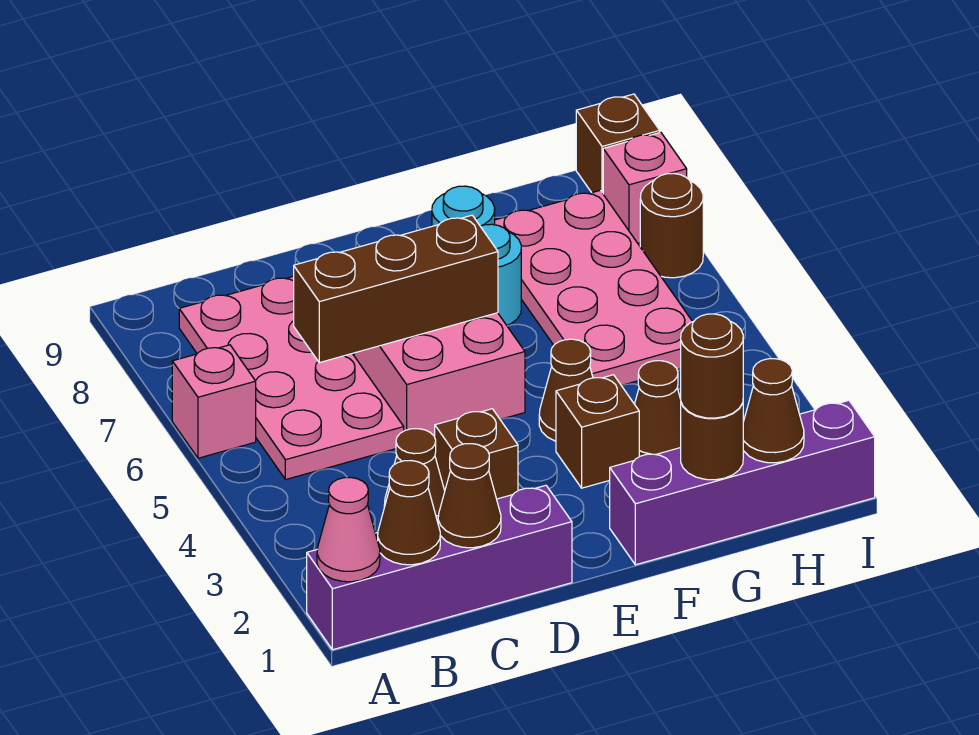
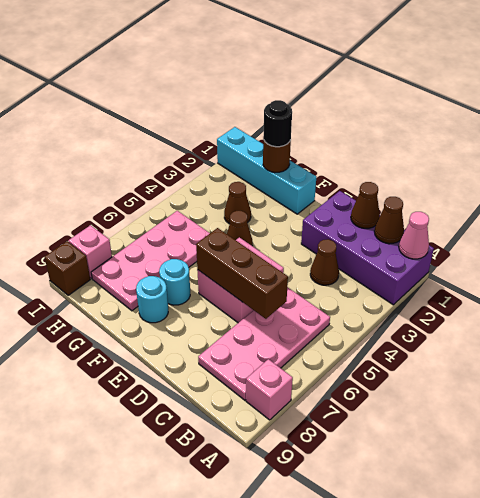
purple 1x4 brick [307,485,572,650] -> purple 2x4 brick [301,191,434,305]
pink 1x1 brick [172,345,256,458] -> pink 1x1 brick moved to [246,359,293,420]
brown 1x1 brick [435,409,518,499] -> none
purple 1x4 brick [610,400,875,565] -> cyan 1x4 brick [217,127,316,214]
brown 1x1 brick [556,375,639,488] -> none
brown 1x1 round brick [681,314,743,418] -> black 1x1 round brick [264,100,292,147]
brown 1x1 cone [743,359,804,463] -> none
brown 1x1 round brick [640,173,703,278] -> none

